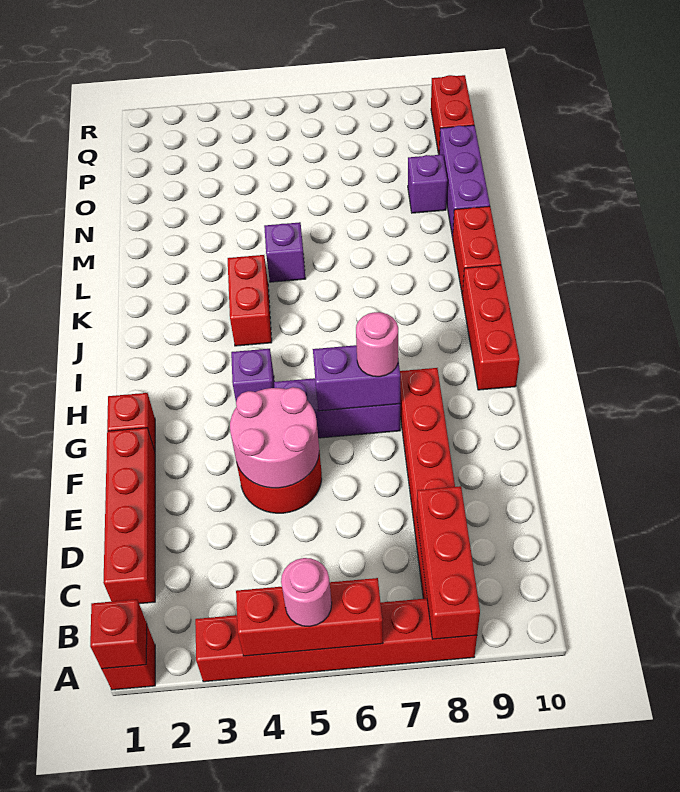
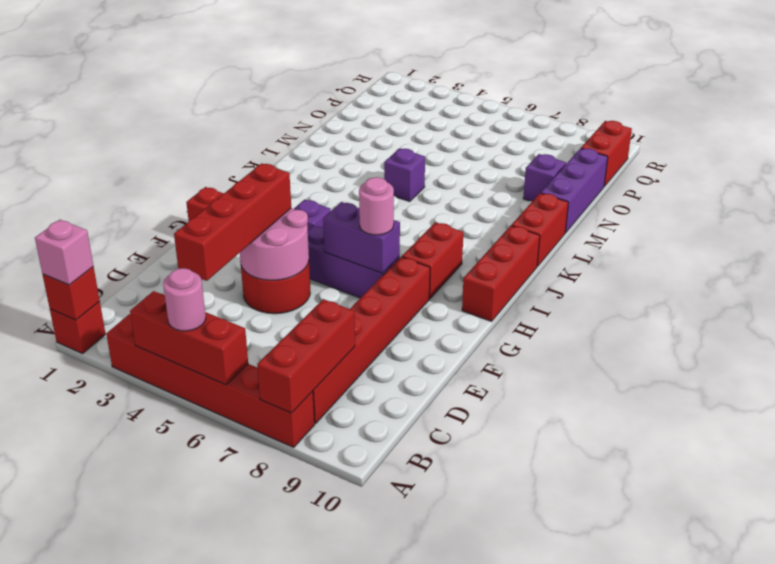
none -> pink 1x1 brick [35,220,93,285]
red 1x4 brick [103,428,155,604] -> red 1x4 brick moved to [174,163,291,281]
red 1x2 brick [228,255,272,346] -> red 1x2 brick moved to [402,222,463,299]

